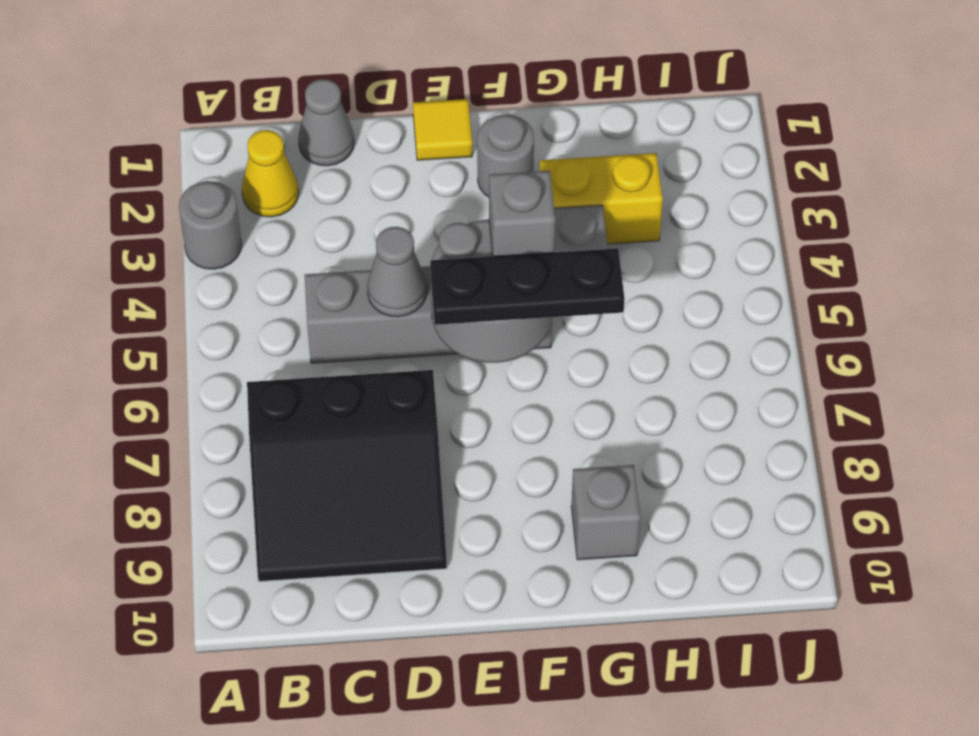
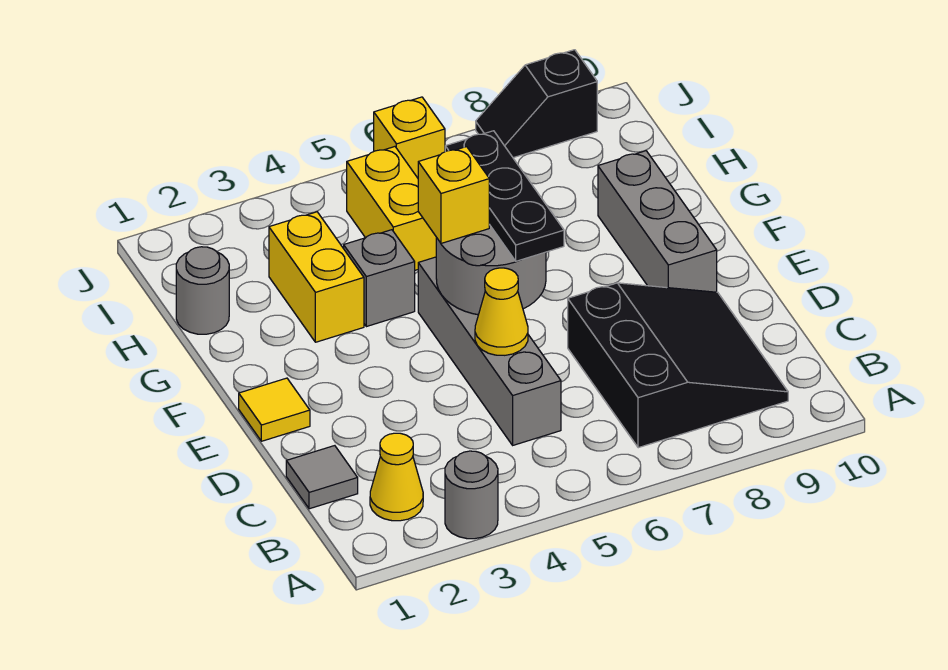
grey 1x1 cone [298,79,354,166] -> grey 1x1 tile [286,446,358,509]
grey 1x1 cone [367,227,427,317] -> yellow 1x1 cone [475,268,528,355]
grey 1x1 round brick [477,115,534,197] -> grey 1x1 round brick moved to [176,247,229,334]
grey 1x1 brick [489,171,555,256] -> yellow 1x1 brick [418,147,489,243]
grey 1x1 brick [571,465,640,560] -> grey 1x3 brick [598,151,717,292]
none -> yellow 1x2 brick [347,147,436,270]
none -> yellow 1x1 brick [374,97,445,178]
none -> black 1x2 slope [476,50,597,158]

